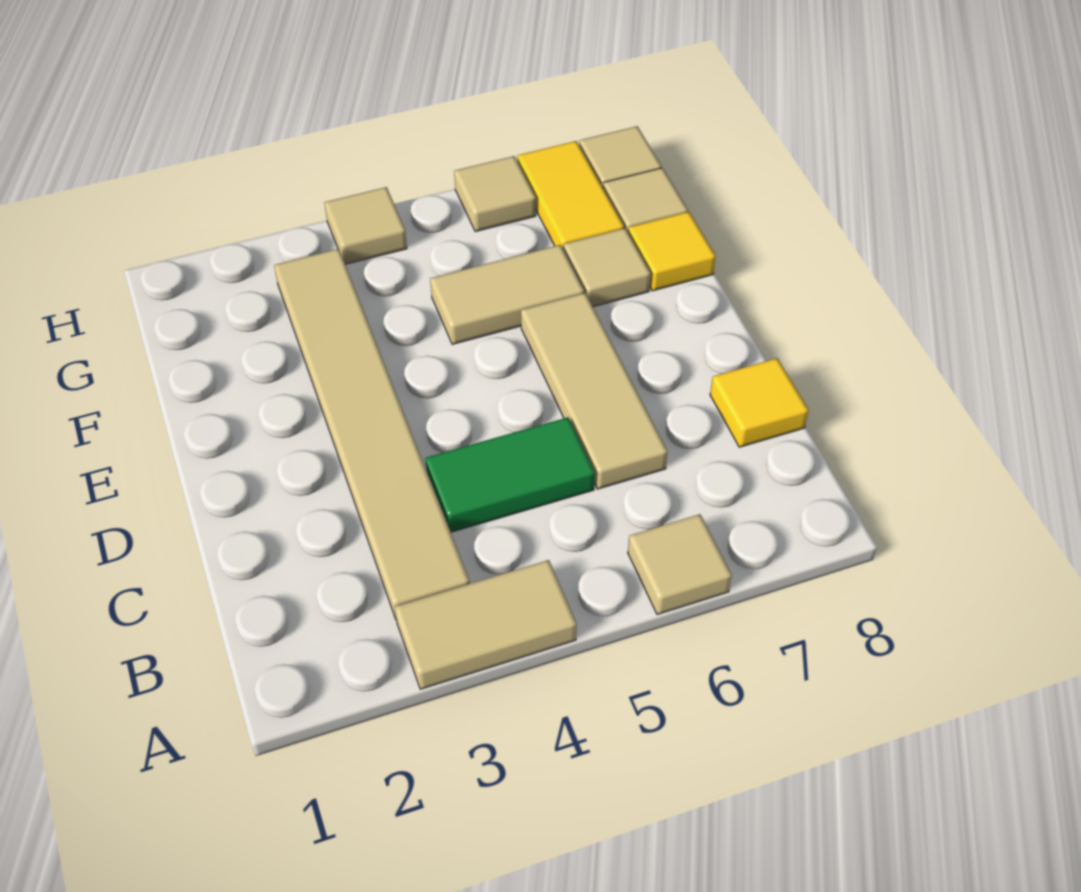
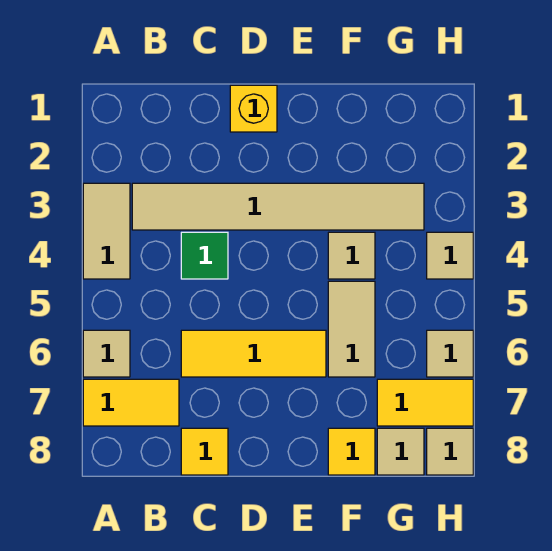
none -> yellow 1x2 tile [83,379,179,426]
green 1x2 tile [425,417,595,532] -> green 1x1 tile [181,232,228,279]
tan 1x3 tile [521,293,668,489] -> yellow 1x3 tile [181,330,326,377]
none -> yellow 1x1 brick [230,85,277,132]
tan 1x1 tile [564,228,651,307] -> tan 1x1 tile moved to [328,232,375,279]

